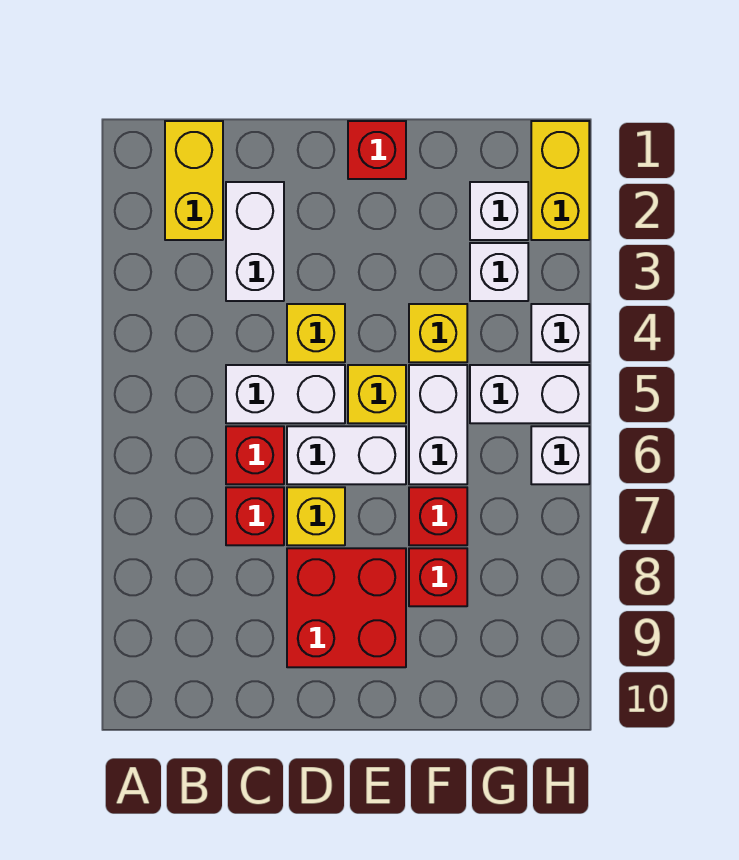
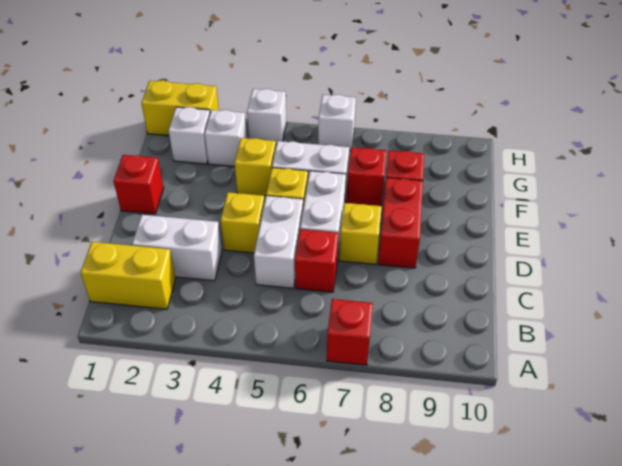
red 1x1 brick [226,487,284,545] -> red 1x1 brick moved to [327,299,373,365]
red 2x2 brick [287,548,406,667] -> red 1x2 brick [378,178,423,268]
white 1x2 brick [470,365,589,423] -> none

